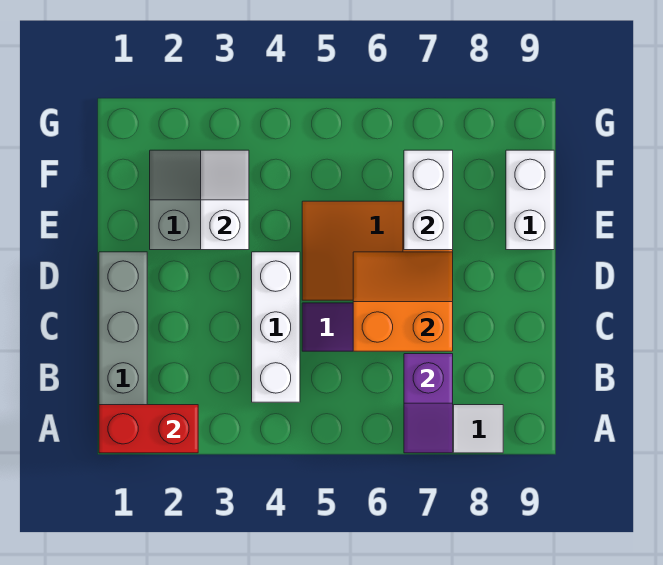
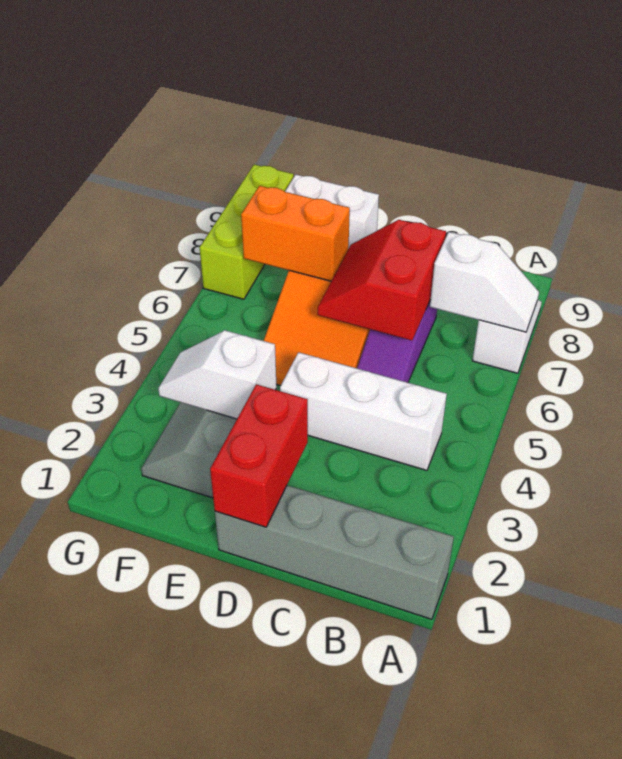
red 1x2 brick [99,405,198,453] -> red 1x2 brick moved to [210,384,308,527]
purple 1x2 slope [404,354,453,453] -> white 1x2 slope [430,232,539,332]
orange 2x2 slope [353,252,453,351] -> red 2x2 slope [318,220,446,341]
white 1x2 brick [404,150,453,250] -> orange 1x2 brick [241,186,350,281]
none -> lime 1x3 brick [200,164,294,299]

